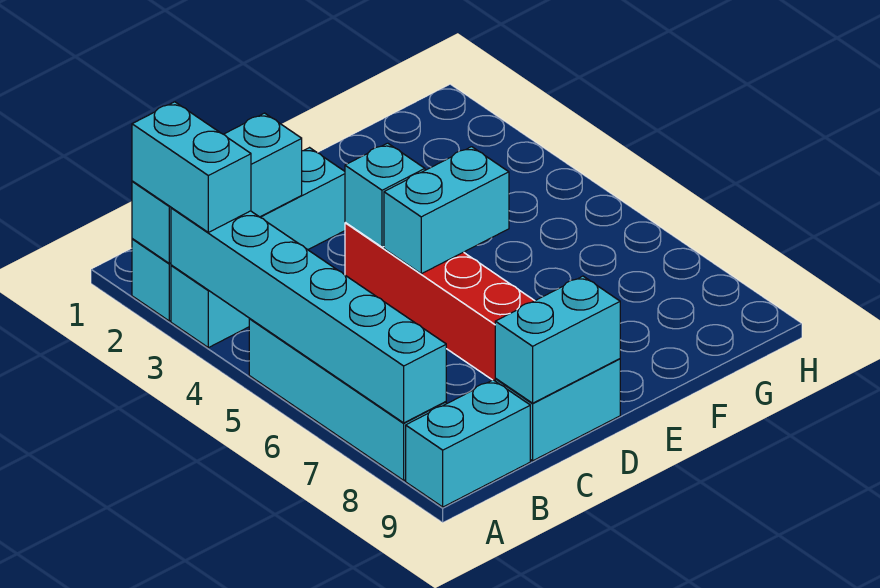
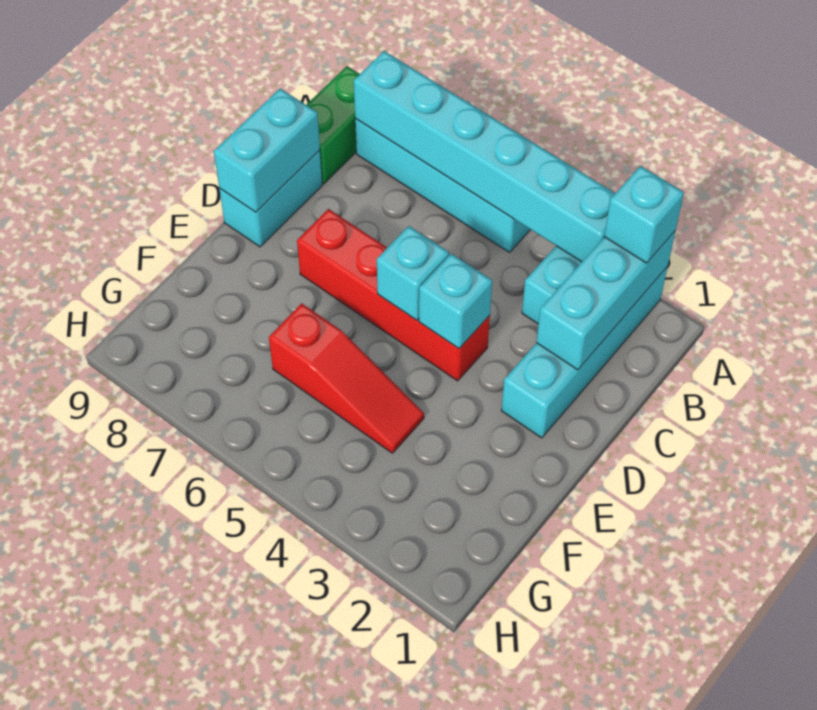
cyan 1x2 brick [132,102,251,232] -> cyan 1x1 brick [604,166,684,263]
cyan 1x2 brick [406,380,530,507] -> green 1x2 brick [307,66,360,184]
cyan 1x2 brick [384,147,509,274] -> cyan 1x1 brick [377,226,449,320]
none -> red 1x3 slope [269,303,424,453]

